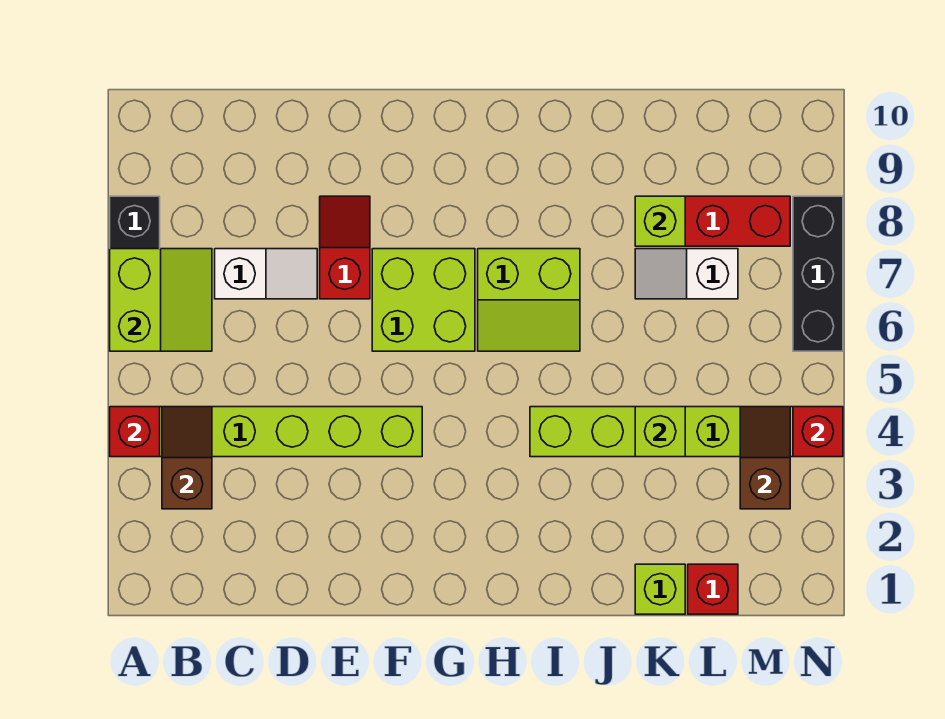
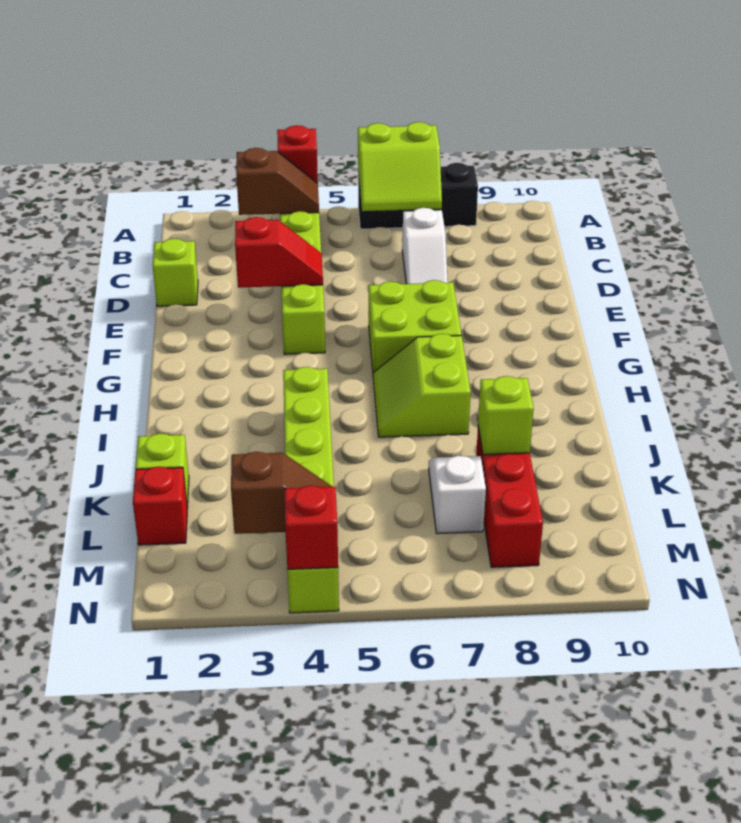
red 1x2 slope [320,196,370,299] -> red 1x2 slope moved to [235,217,323,288]
lime 1x1 brick [635,407,685,457] -> lime 1x1 brick moved to [153,239,198,306]
black 1x3 brick [793,196,843,351] -> none

